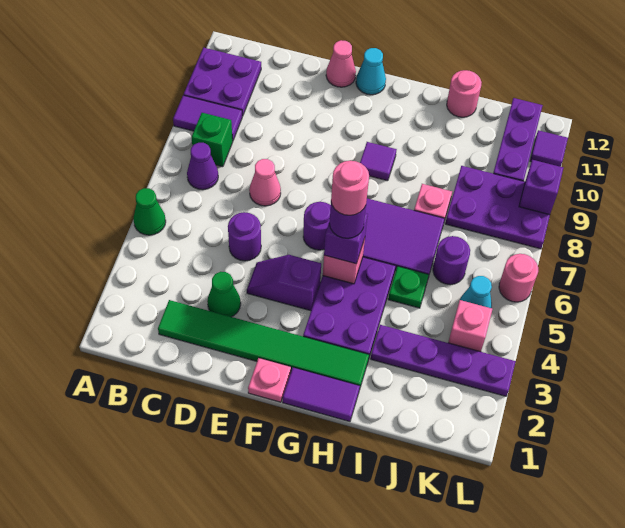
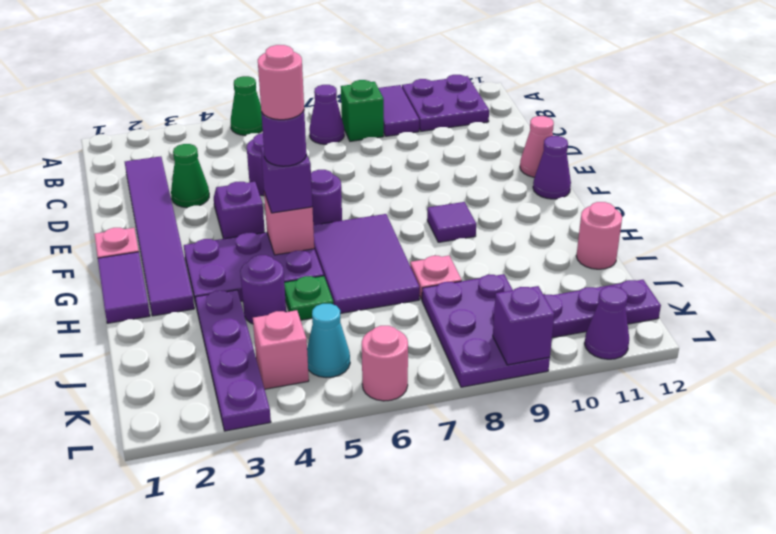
green 1x6 tile [158,300,369,390] -> purple 1x6 tile [125,156,194,316]
pink 1x1 cone [249,159,281,206] -> none
cyan 1x1 cone [356,48,386,95] -> purple 1x1 cone [533,136,571,199]
purple 1x1 round brick [433,236,470,285] -> purple 1x1 round brick moved to [240,255,286,324]
purple 1x1 tile [530,130,568,167] -> purple 1x1 cone [585,286,629,359]

